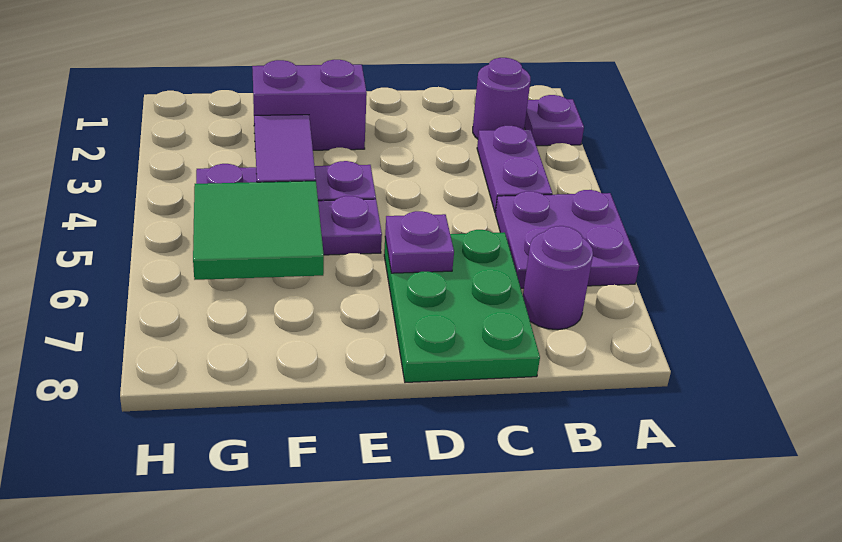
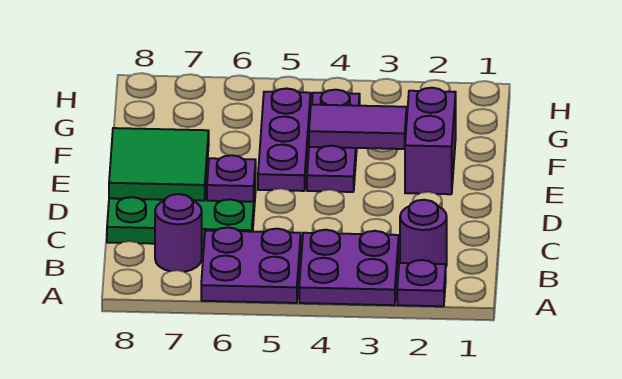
purple 1x2 plate [477,126,552,213] -> purple 2x2 plate [299,230,399,305]
green 2x2 tile [193,181,324,280] -> green 2x2 tile moved to [109,128,209,201]

